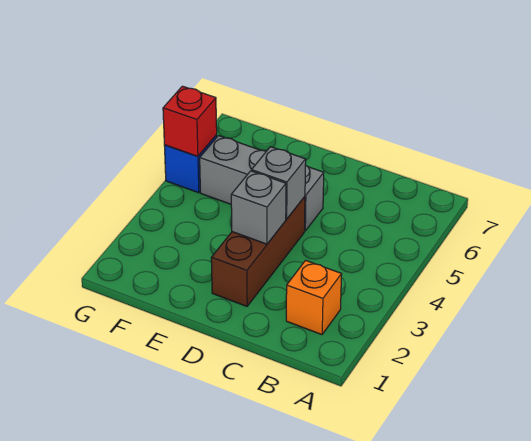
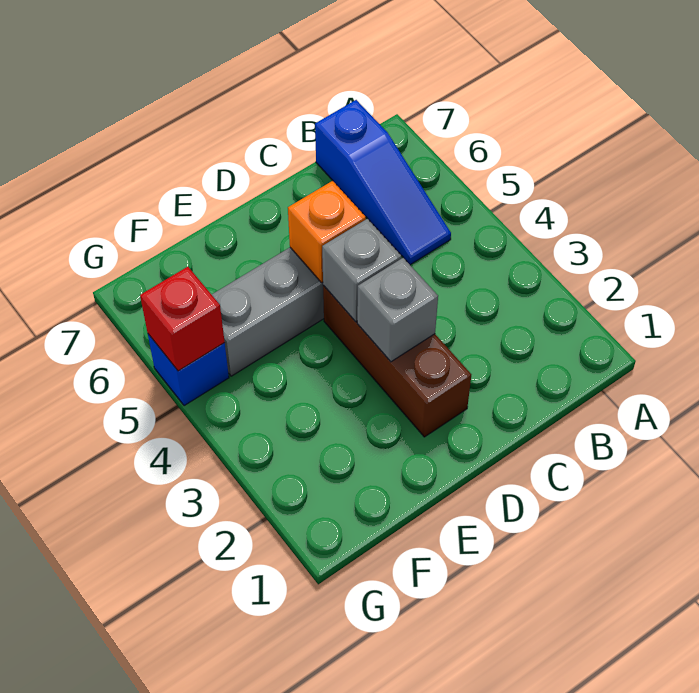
orange 1x1 brick [286,260,342,335] -> orange 1x1 brick moved to [288,181,366,283]
none -> blue 1x3 slope [315,100,451,265]

